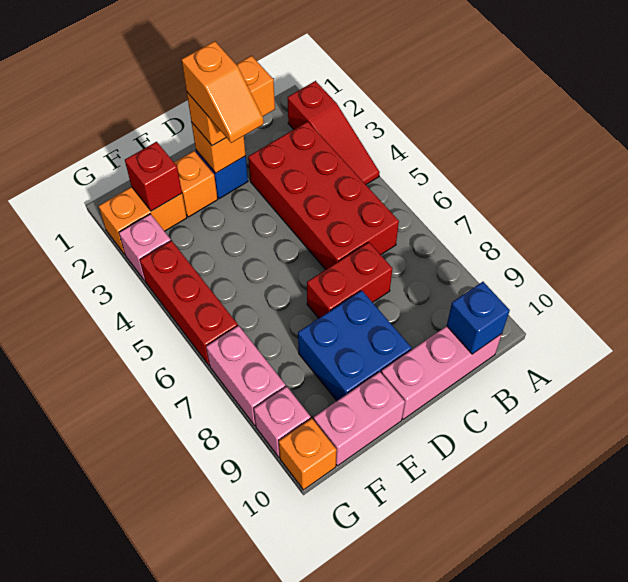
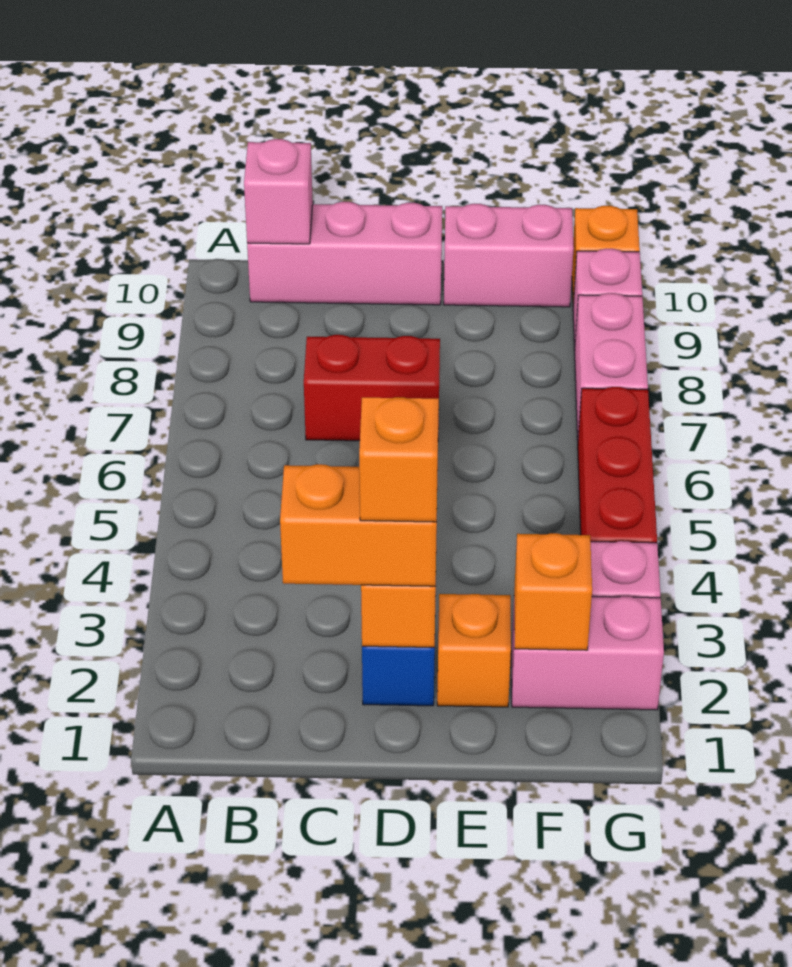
red 1x3 slope [288,81,380,184] -> none
red 2x4 brick [248,122,399,270] -> none
blue 1x1 brick [447,282,510,354] -> pink 1x1 brick [244,139,313,244]
blue 2x2 brick [298,291,411,401] -> none
orange 1x2 brick [99,187,187,255] -> pink 1x2 brick [511,597,664,710]
red 1x1 brick [125,142,182,211] -> orange 1x1 brick [514,533,592,650]

